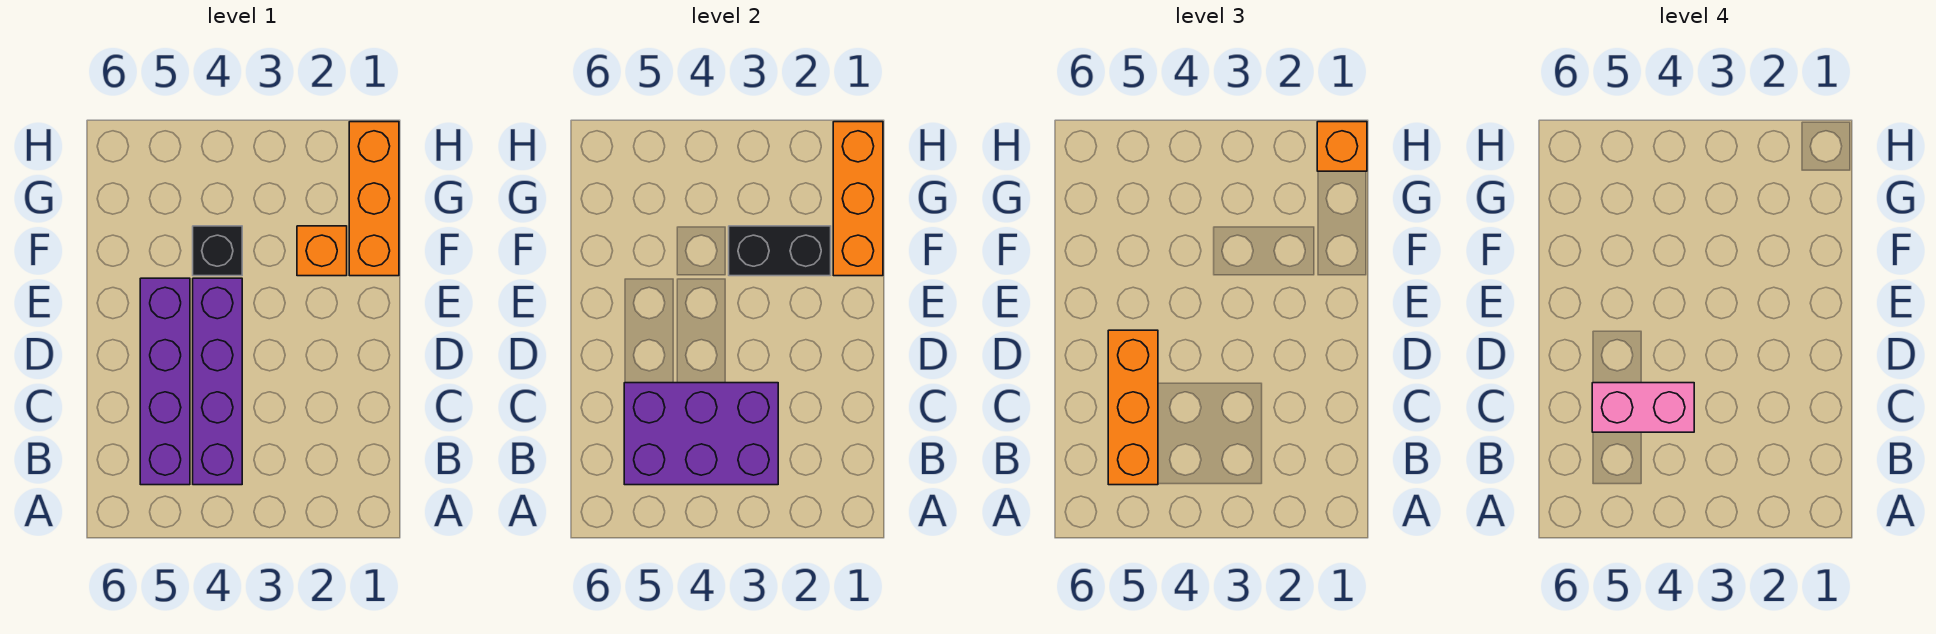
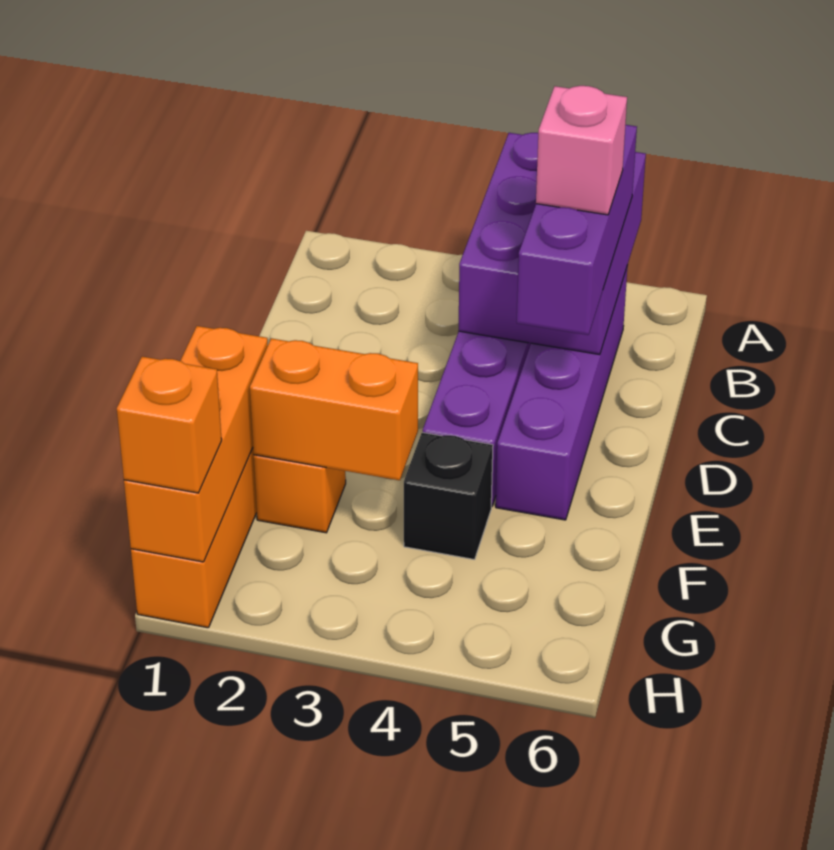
purple 2x3 brick [624,383,778,485] -> purple 2x3 brick turned to [459,133,646,355]
orange 1x3 brick [1108,330,1158,485] -> purple 1x3 brick [517,125,637,335]
pink 1x2 brick [1592,383,1694,432] -> pink 1x1 brick [536,86,627,215]
black 1x2 brick [729,226,831,276] -> orange 1x2 brick [250,338,418,480]

